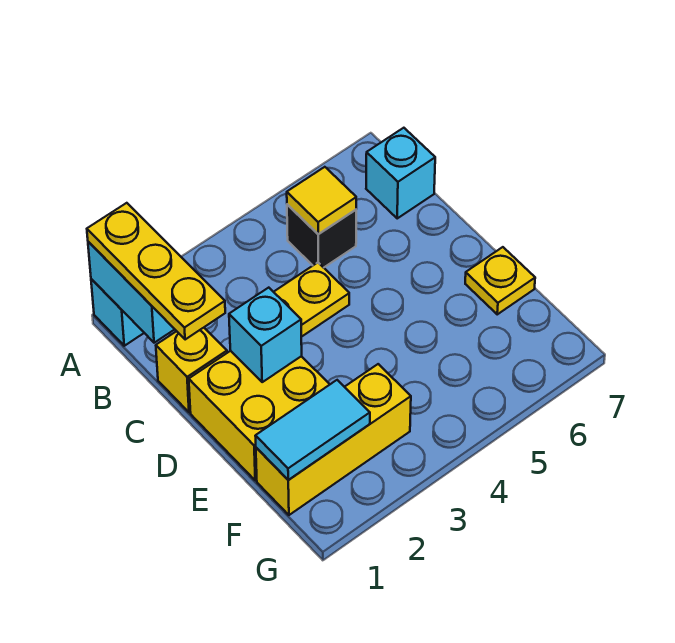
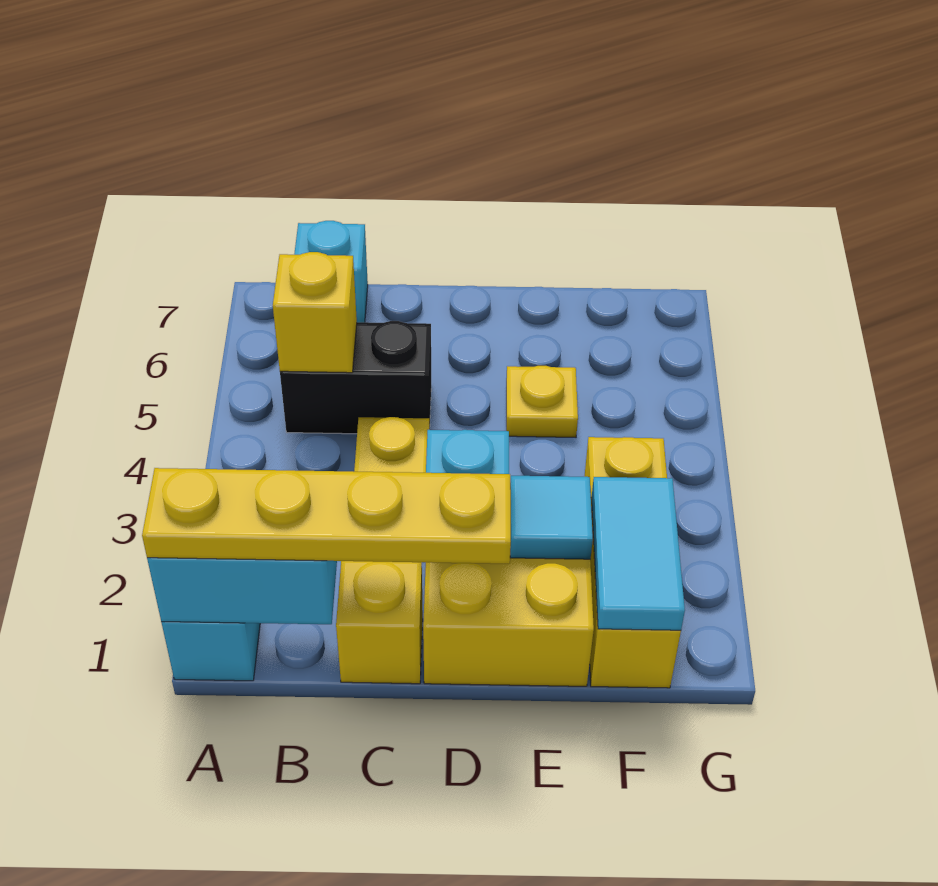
yellow 1x3 plate [87,203,225,340] -> yellow 1x4 plate [142,468,511,564]
black 1x1 brick [287,204,356,268] -> black 1x2 brick [280,321,431,434]
yellow 1x1 tile [287,167,356,234] -> yellow 1x1 brick [273,252,357,373]
none -> cyan 1x1 tile [510,476,593,559]
yellow 1x1 plate [465,247,535,314] -> yellow 1x1 plate moved to [506,366,578,438]

